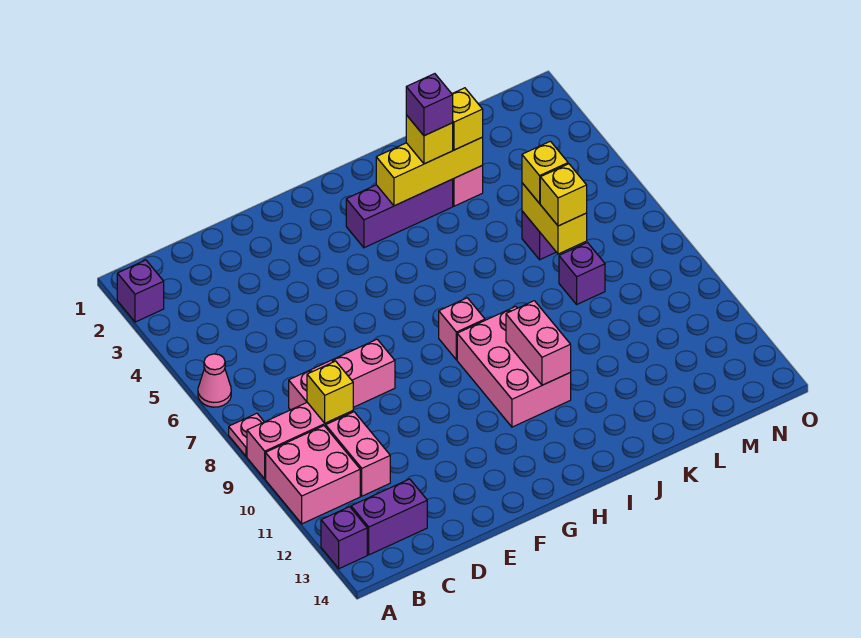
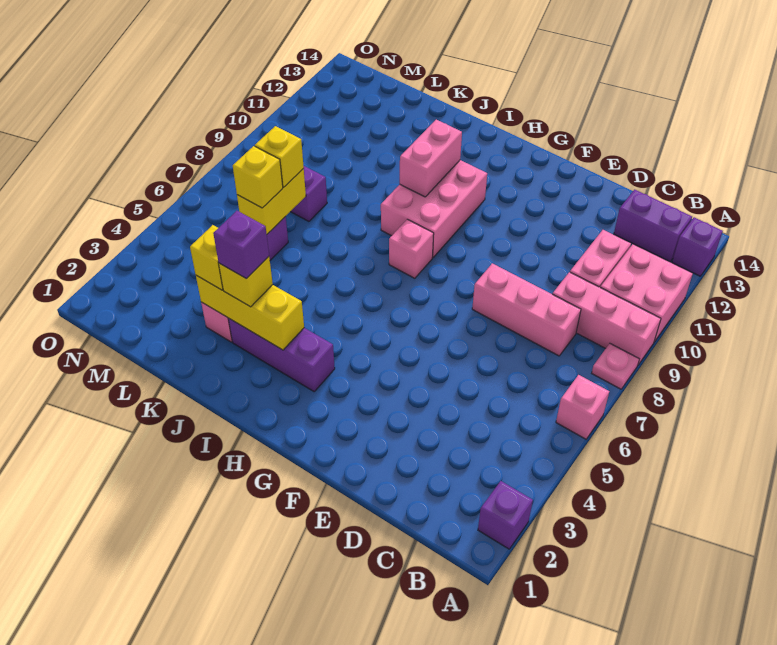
pink 1x1 cone [198,354,231,407] -> pink 1x1 brick [556,375,609,439]
yellow 1x1 brick [307,361,353,423] -> none

